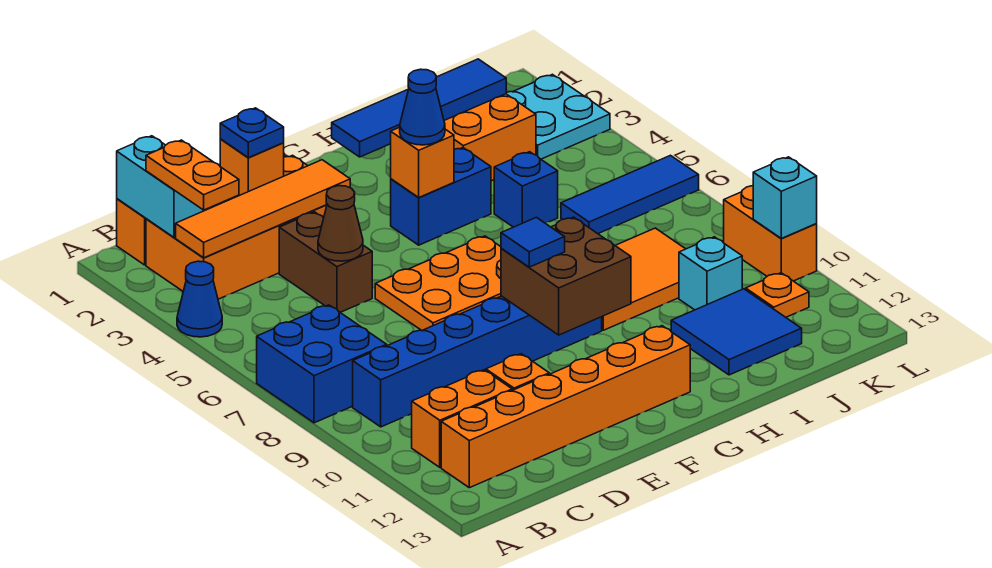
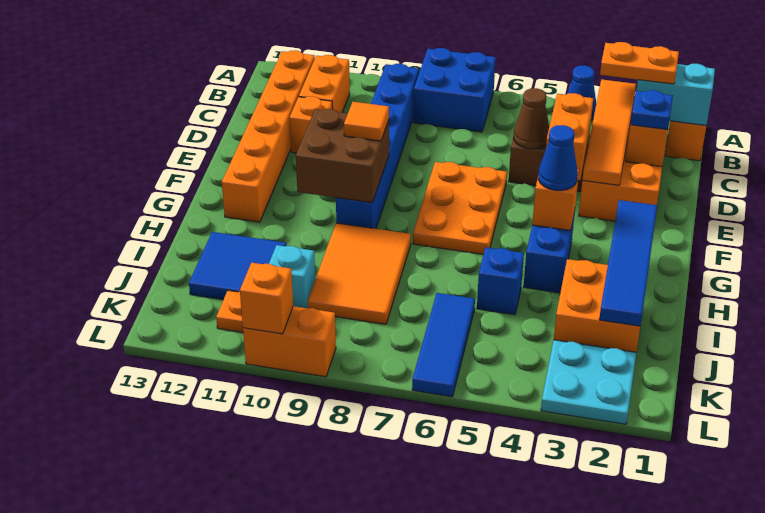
none -> orange 1x2 brick [546,93,593,180]
blue 1x1 tile [501,217,565,267] -> orange 1x1 tile [344,102,389,141]
cyan 1x1 brick [753,157,817,238] -> orange 1x1 brick [240,263,293,334]

